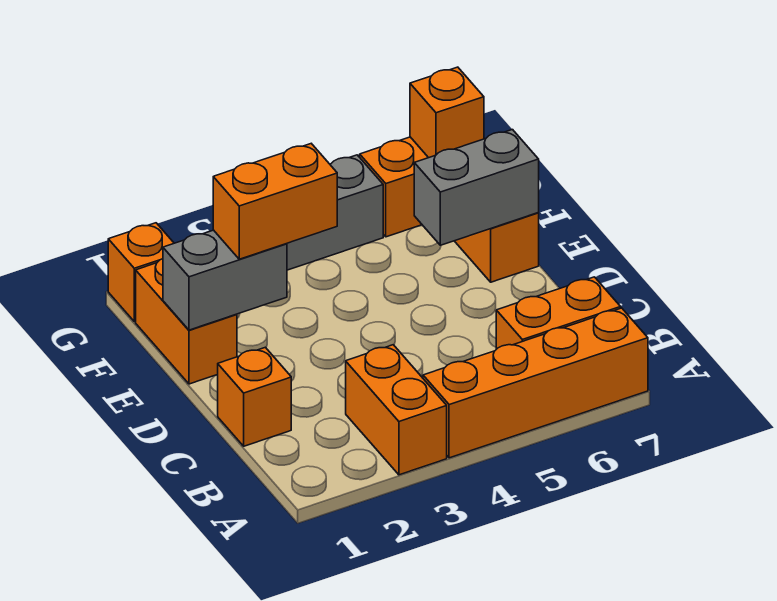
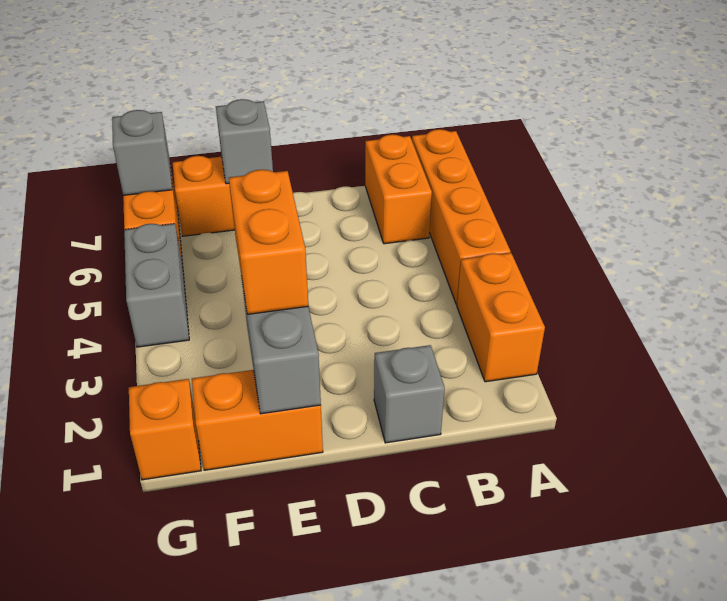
orange 1x2 brick [346,345,447,475] -> orange 1x2 brick turned to [457,253,545,382]
orange 1x1 brick [218,347,291,446] -> grey 1x1 brick [374,345,445,443]
grey 1x2 brick [414,130,539,245] -> grey 1x1 brick [216,99,273,184]
orange 1x1 brick [410,67,484,158] -> grey 1x1 brick [112,110,172,195]

